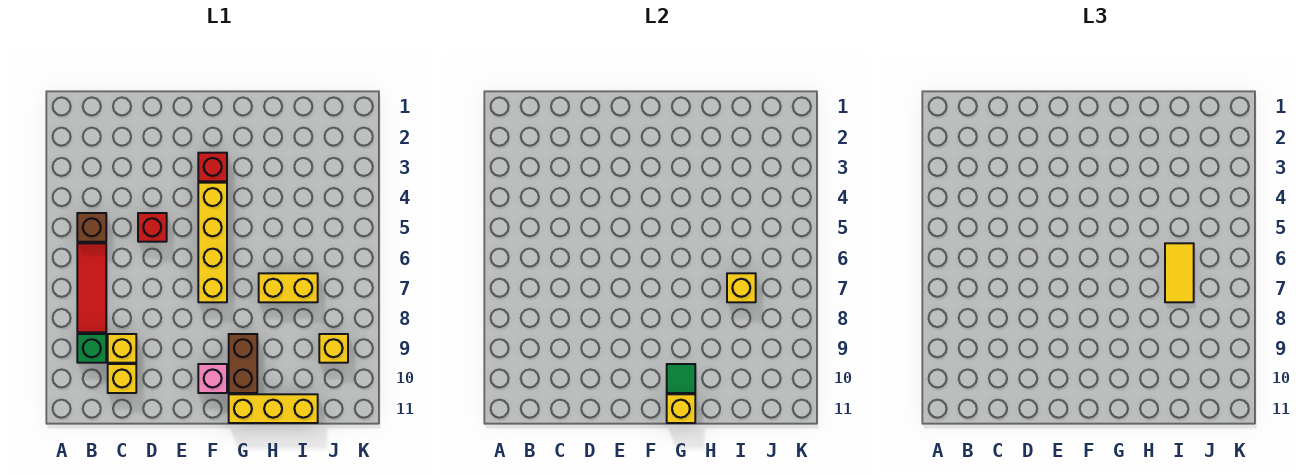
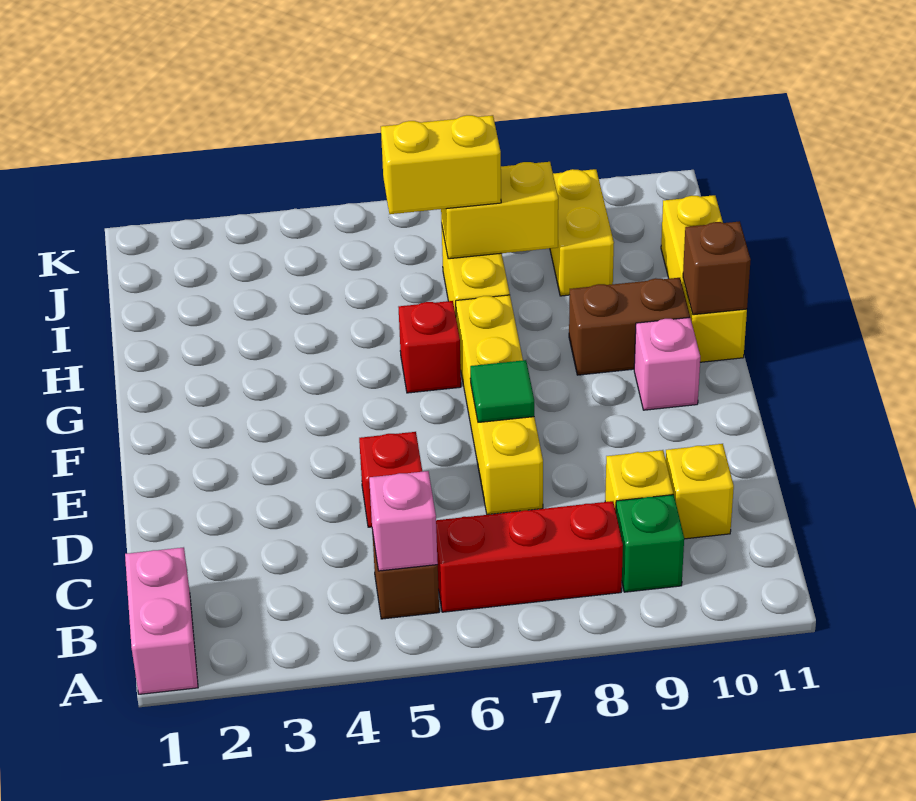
none -> pink 1x2 brick [125,547,198,694]
none -> pink 1x1 brick [369,471,438,571]
red 1x3 tile [77,243,106,332] -> red 1x3 brick [436,501,623,612]
red 1x1 brick [198,153,227,181] -> red 1x1 brick moved to [399,301,461,393]
yellow 1x4 brick [198,183,227,302] -> yellow 1x4 brick turned to [456,295,543,515]
green 1x1 tile [667,364,695,393] -> green 1x1 tile moved to [470,360,534,422]
yellow 1x1 brick [667,394,695,423] -> brown 1x1 brick [683,221,751,315]
yellow 1x2 tile [1165,243,1194,302] -> yellow 1x2 brick [381,115,501,214]
yellow 1x1 brick [727,273,756,302] -> yellow 1x2 brick [441,162,558,259]
yellow 1x1 brick [319,334,348,363] -> yellow 1x2 brick [550,169,614,296]

